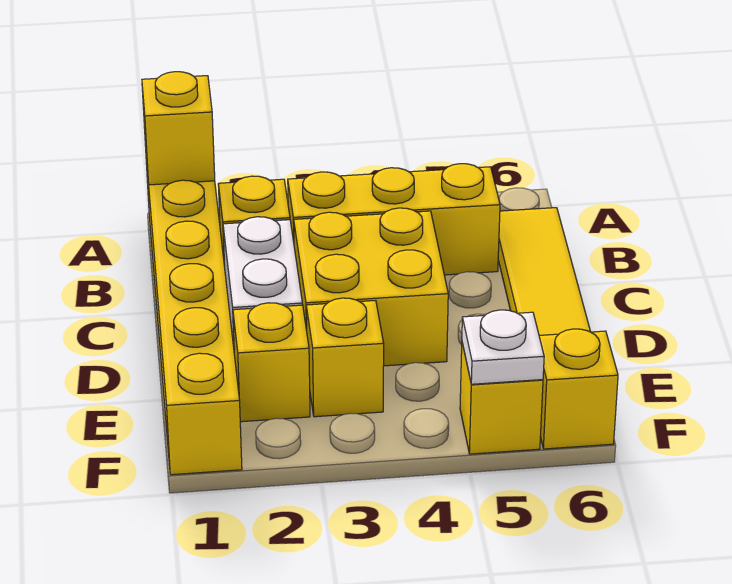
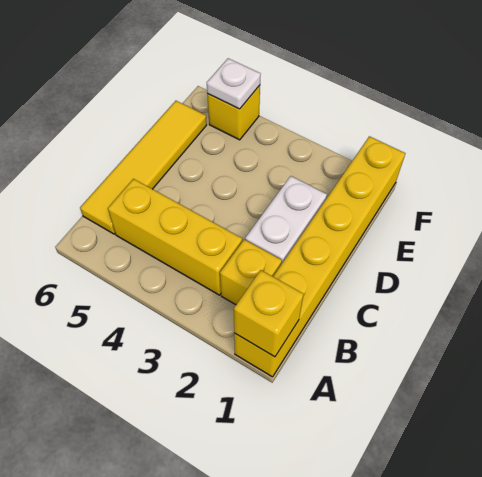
yellow 2x2 brick [294,208,448,366] -> none
yellow 1x1 brick [233,303,310,422] -> none
yellow 1x1 brick [306,298,384,417] -> none
yellow 1x1 brick [539,329,618,449] -> none

